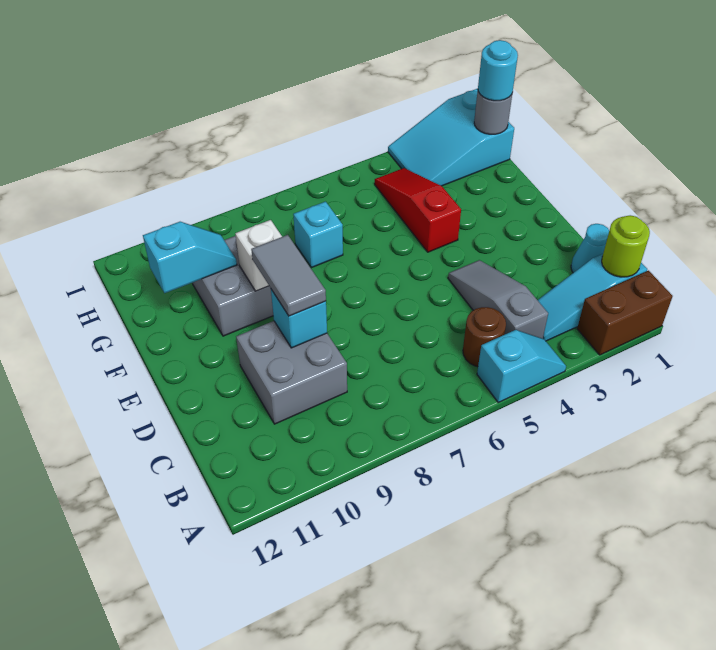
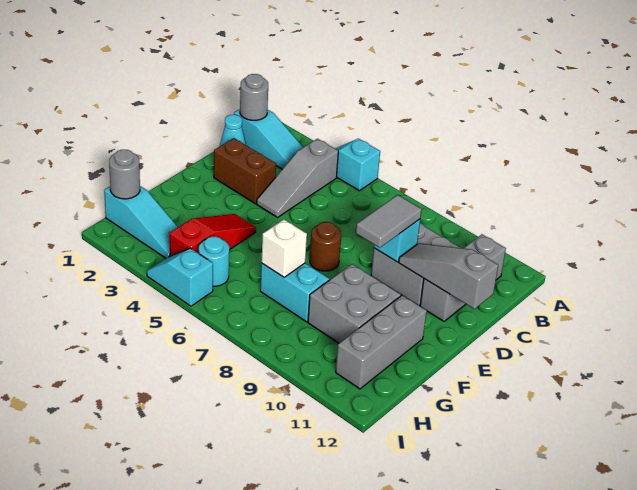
brown 1x2 brick [577,271,673,355] -> brown 1x2 brick moved to [214,138,276,204]
lime 1x1 round brick [602,215,650,277] -> grey 1x1 round brick [240,74,268,120]
brown 1x1 round brick [463,307,506,367] -> brown 1x1 round brick moved to [310,222,341,271]
none -> grey 1x3 brick [420,234,506,321]
none -> grey 1x3 slope [399,243,498,309]
red 1x3 slope [375,168,461,252] -> red 1x3 slope turned to [170,214,256,256]
white 1x1 brick [235,220,282,291] -> white 1x1 brick moved to [261,219,307,277]
none -> grey 1x3 brick [336,295,427,389]
cyan 1x1 brick [293,202,343,268] -> cyan 1x2 brick [260,263,329,322]
cyan 1x2 slope [143,222,237,293] -> cyan 1x2 slope moved to [147,248,213,306]
cyan 2x3 slope [388,89,514,186] -> cyan 1x3 slope [104,186,178,258]
cyan 1x1 round brick [478,40,518,101] -> cyan 1x1 round brick moved to [199,237,229,286]

